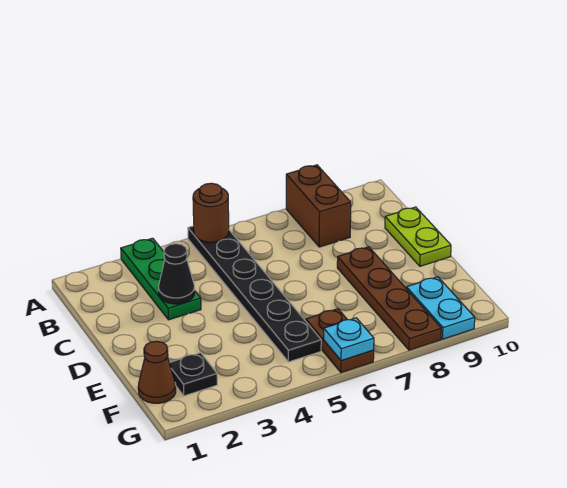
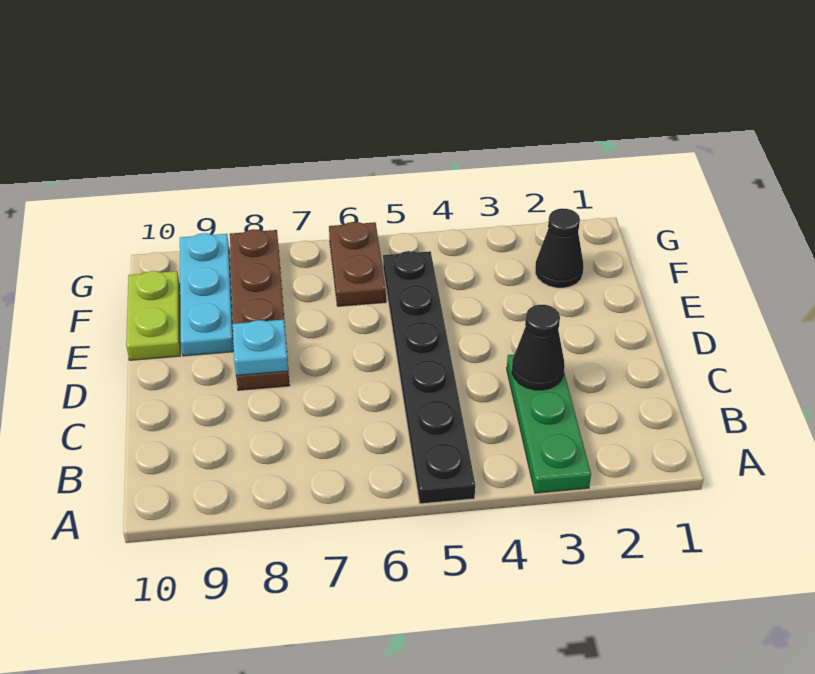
brown 1x1 round brick [193,183,229,242] -> none
brown 1x2 brick [286,165,351,247] -> none
lime 1x2 plate [385,207,451,266] -> lime 1x2 plate moved to [126,271,180,360]
brown 1x1 cone [138,341,176,403] -> none
black 1x1 plate [169,353,217,396] -> black 1x1 cone [535,208,584,288]
cyan 1x2 plate [406,277,475,339] -> cyan 1x3 plate [180,233,234,356]
cyan 1x1 plate [324,318,374,360] -> cyan 1x1 plate moved to [233,320,288,375]

